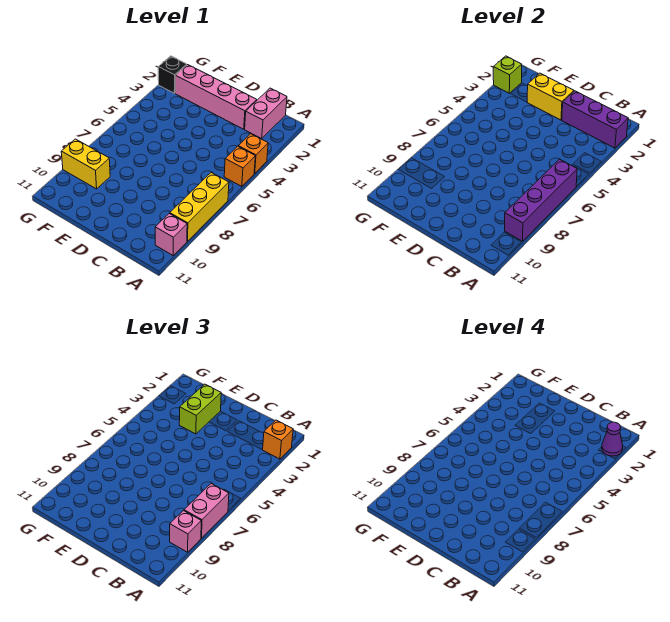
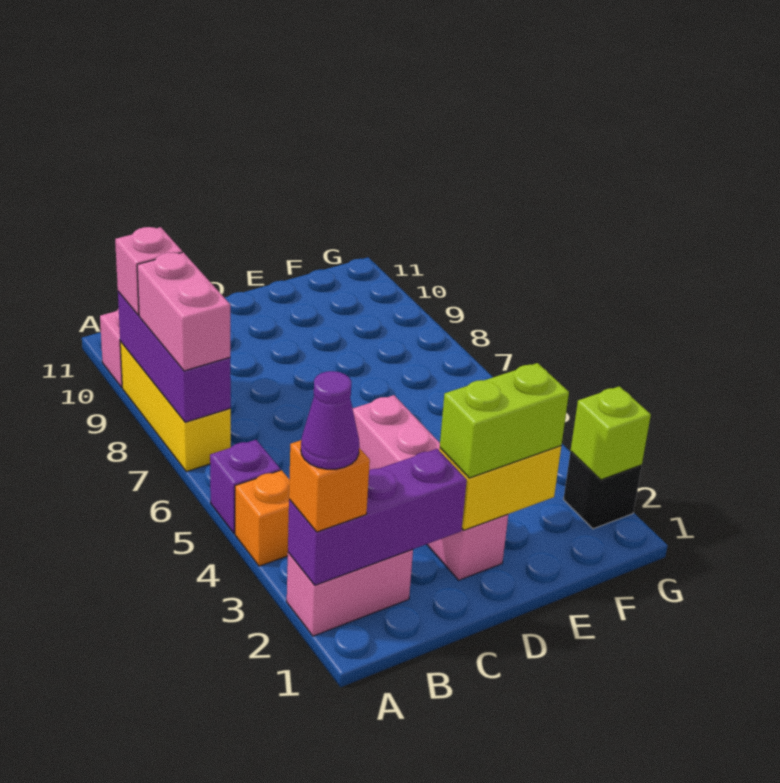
orange 1x1 brick [224,146,255,187] -> purple 1x1 brick [210,440,280,533]
purple 1x4 brick [505,159,577,241] -> purple 1x3 brick [118,292,231,422]
pink 1x2 brick [245,88,287,139] -> pink 1x2 brick turned to [287,549,413,636]
pink 1x4 brick [175,65,257,129] -> pink 1x4 brick turned to [353,395,508,580]
lime 1x2 brick [179,384,221,434] -> lime 1x2 brick turned to [440,363,569,478]
yellow 1x2 brick [61,139,110,189] -> none

